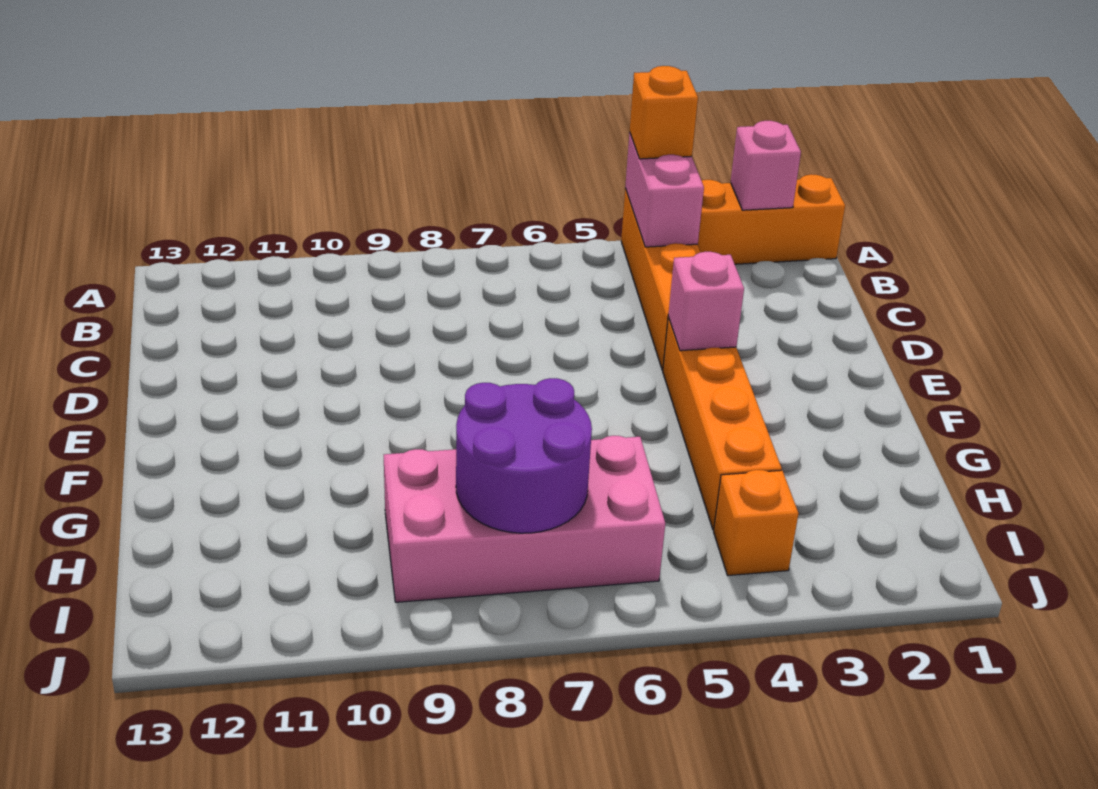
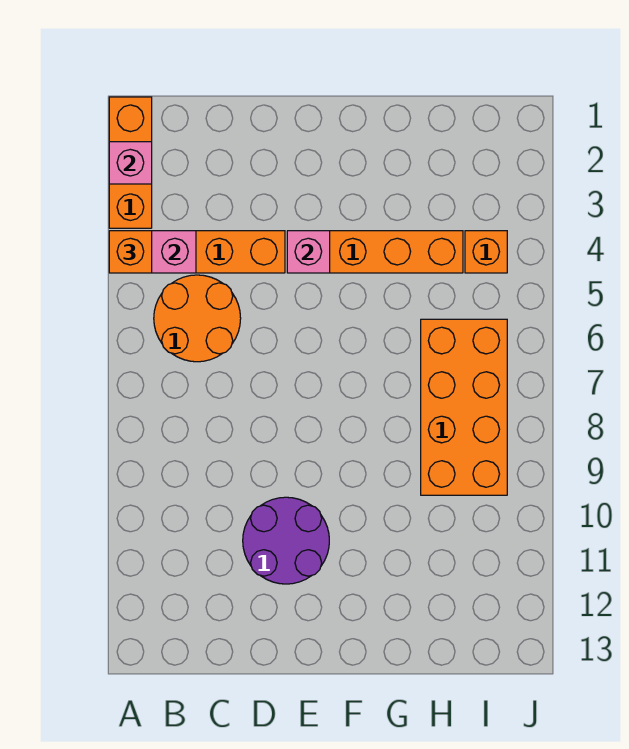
none -> orange 2x2 round brick [154,275,241,362]
pink 2x4 brick [384,436,665,602] -> orange 2x4 brick [421,319,507,495]
purple 2x2 round brick [456,378,592,533] -> purple 2x2 round brick moved to [243,497,329,584]

